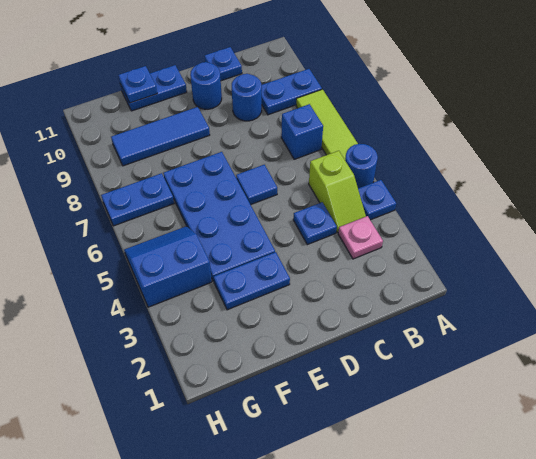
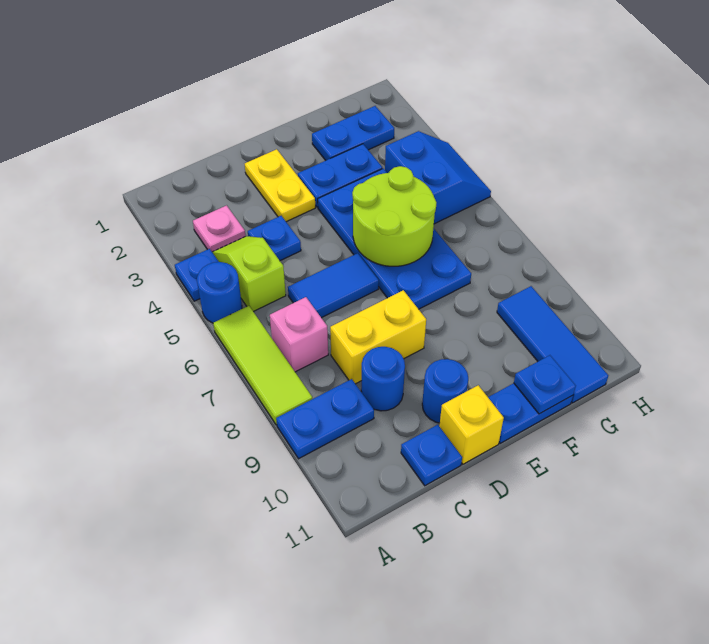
blue 1x1 brick [281,104,323,159] -> pink 1x1 brick [270,297,328,372]
none -> yellow 1x2 brick [330,290,426,384]
none -> yellow 1x2 plate [245,149,315,222]
blue 1x1 tile [236,165,277,205] -> blue 1x2 tile [288,253,379,318]
none -> yellow 1x1 brick [439,385,504,464]
none -> lime 2x2 round brick [352,166,436,266]
blue 1x3 tile [111,107,210,166] -> blue 1x3 tile turned to [497,286,608,403]
blue 2x2 slope [124,226,212,307] -> blue 2x2 slope turned to [385,131,491,224]
blue 1x2 plate [101,173,174,226] -> blue 1x2 plate moved to [312,106,394,160]

